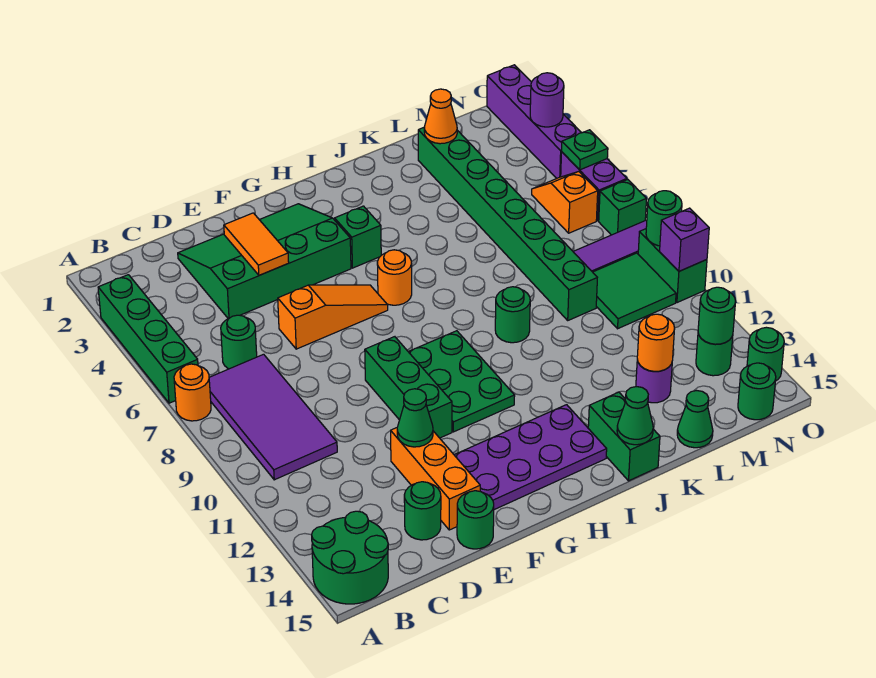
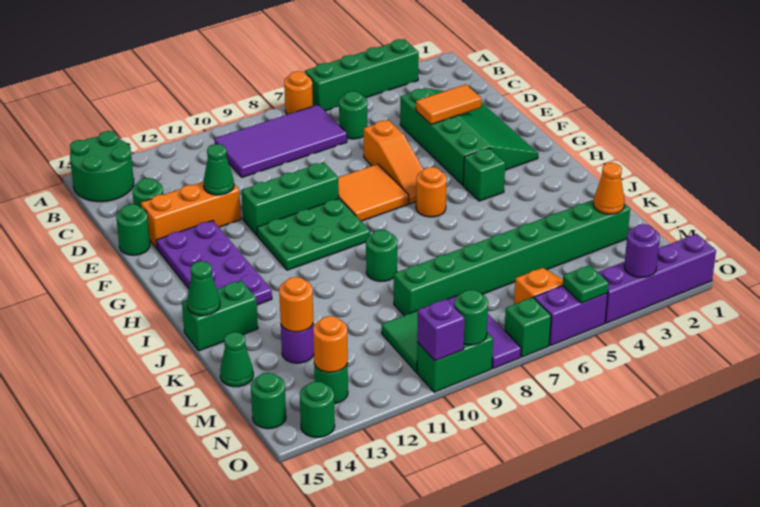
none -> orange 2x2 tile [338,164,409,221]
green 1x1 round brick [698,287,736,344] -> orange 1x1 round brick [313,316,348,372]

